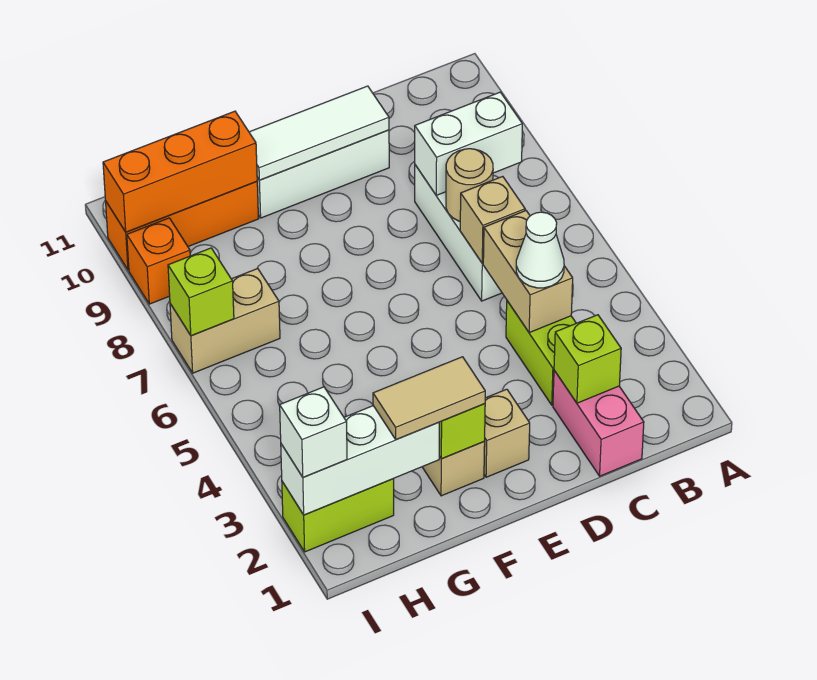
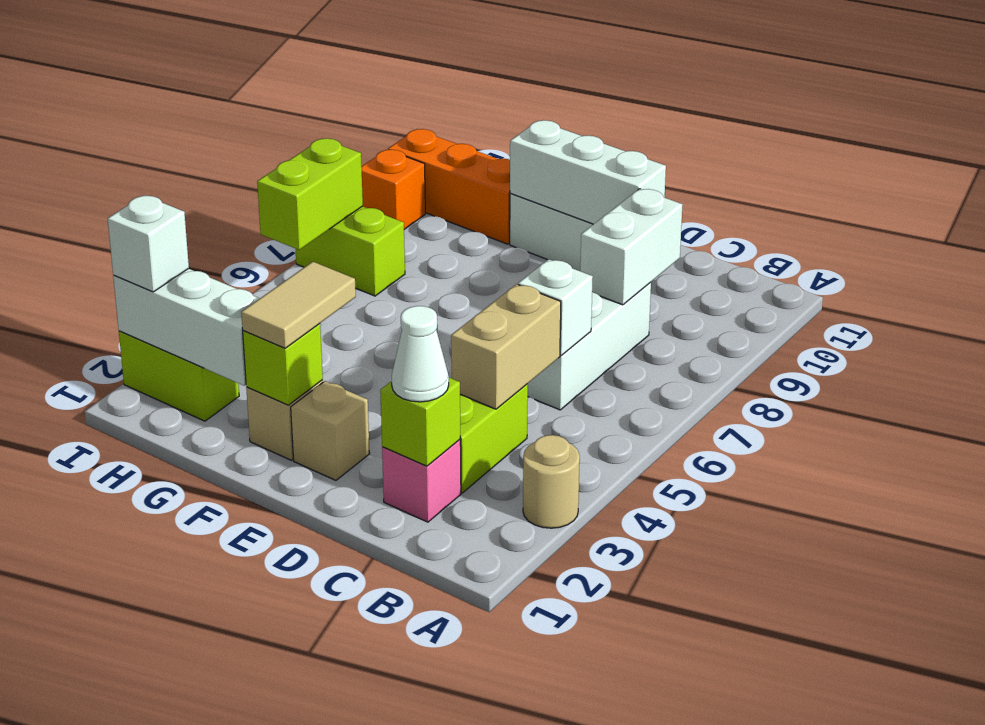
white 1x2 brick [415,92,522,195] -> white 1x2 brick turned to [580,189,683,305]
pink 1x2 brick [553,370,644,476] -> pink 1x1 brick [382,440,461,522]
white 1x1 cone [516,212,564,288] -> white 1x1 cone moved to [392,306,449,402]
tan 1x1 brick [460,176,525,263] -> white 1x1 brick [518,259,593,355]
tan 1x1 round brick [446,149,493,221] -> tan 1x1 round brick moved to [523,435,580,528]
white 1x3 tile [249,86,389,180] -> white 1x3 brick [510,120,666,224]
tan 1x2 tile [373,357,485,440] -> tan 1x2 tile turned to [241,262,356,348]
orange 1x3 brick [103,111,257,232] -> none
tan 1x2 brick [170,269,280,373] -> lime 1x2 brick [296,206,405,296]
lime 1x1 brick [168,248,234,336] -> lime 1x2 brick [257,138,363,250]

